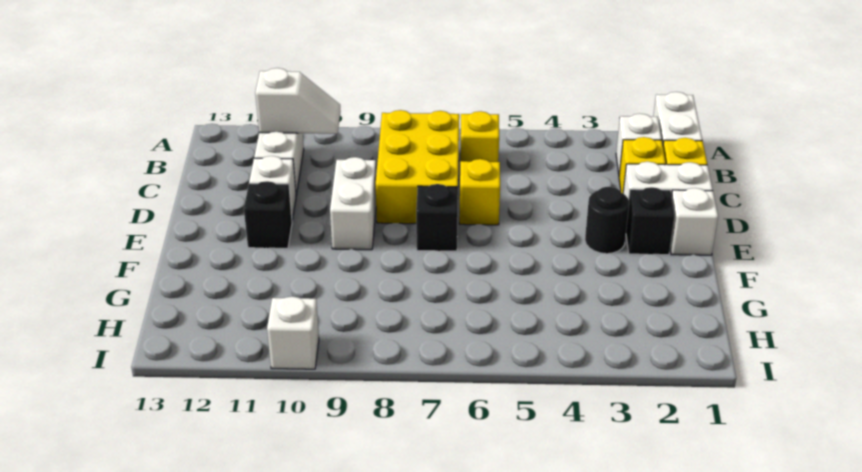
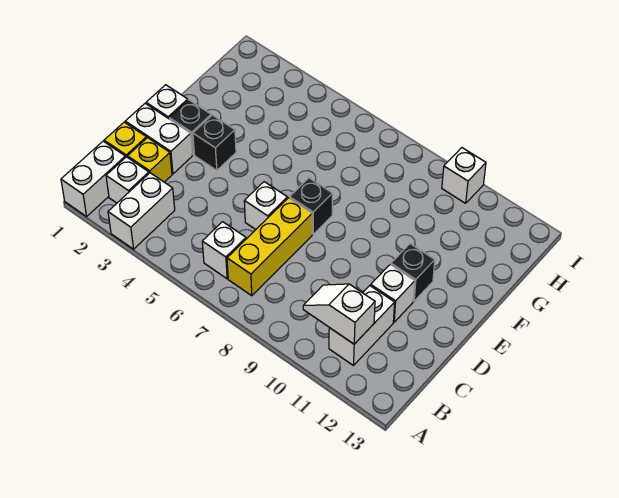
yellow 1x1 brick [460,111,499,162] -> white 1x1 brick [202,222,246,279]
yellow 2x3 brick [376,110,459,224] -> yellow 1x3 brick [227,198,312,296]
yellow 1x1 brick [459,159,500,225] -> white 1x1 brick [244,182,287,229]
white 1x2 brick [330,157,376,250] -> white 1x2 brick moved to [108,173,175,249]
black 1x1 round brick [585,187,629,254] -> black 1x1 brick [193,115,236,170]

